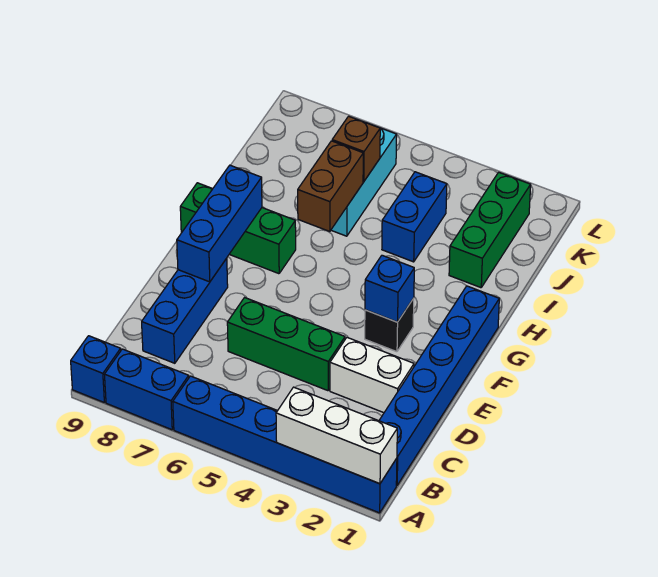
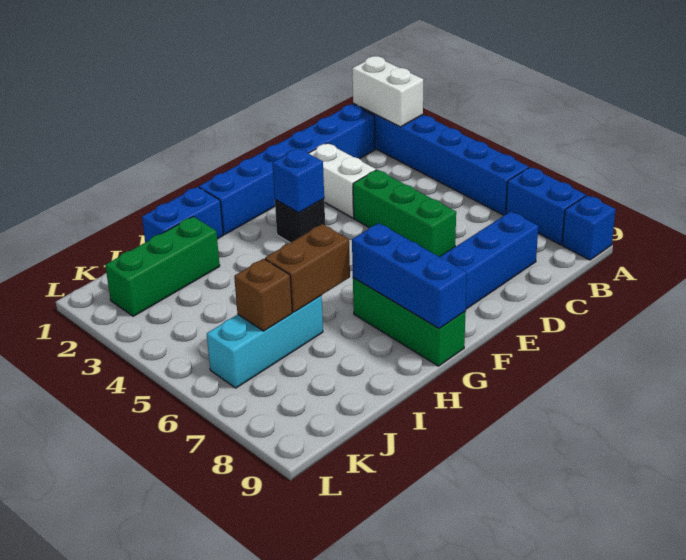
white 1x3 brick [276,387,397,484] -> white 1x2 brick [352,56,423,127]
blue 1x3 brick [177,165,262,282] -> blue 1x3 brick turned to [352,223,467,329]
blue 1x2 brick [382,172,447,262] -> blue 1x2 brick moved to [142,187,223,242]

